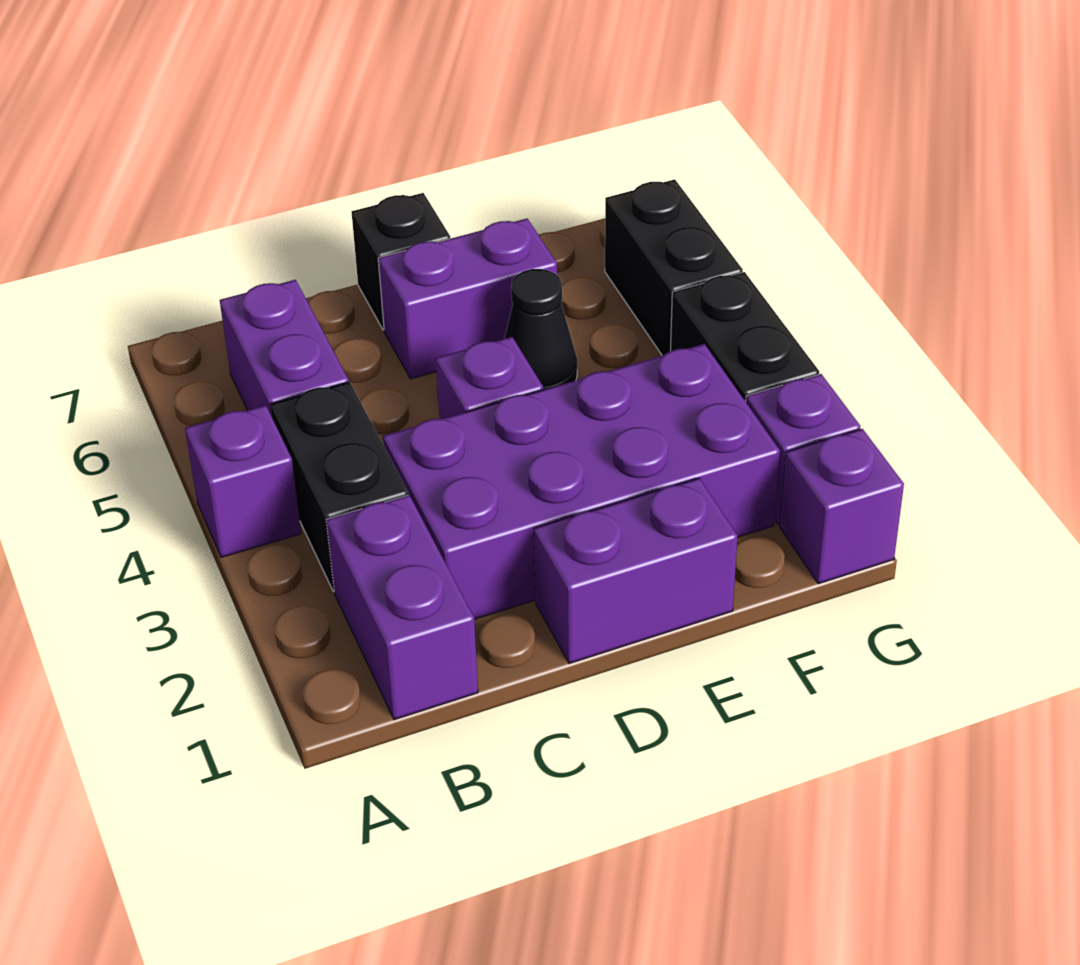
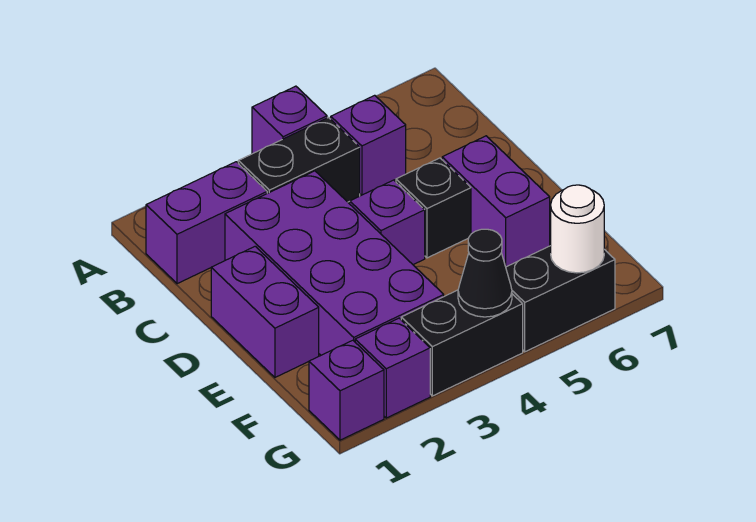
purple 1x2 brick [220,280,349,416] -> purple 1x1 brick [331,95,406,195]
black 1x1 brick [352,193,450,330] -> black 1x1 brick moved to [396,158,471,258]
black 1x1 cone [504,269,577,390] -> black 1x1 cone moved to [458,229,512,317]
none -> white 1x1 round brick [551,185,604,273]

